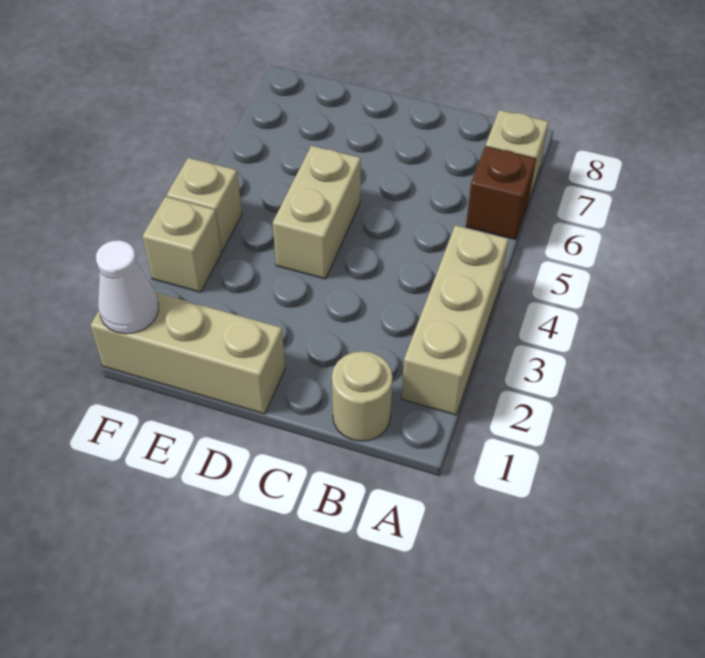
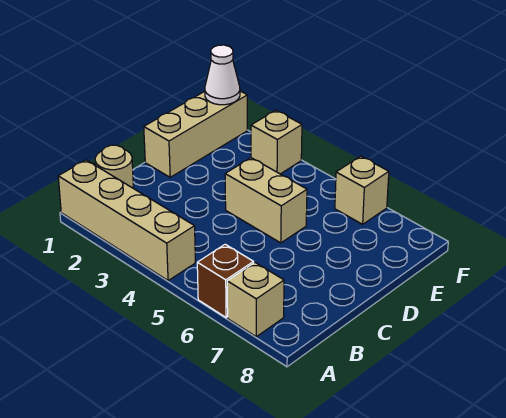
tan 1x3 brick [402,225,509,415] -> tan 1x4 brick [58,160,195,281]
tan 1x1 brick [167,158,242,251] -> tan 1x1 brick moved to [335,156,389,224]

